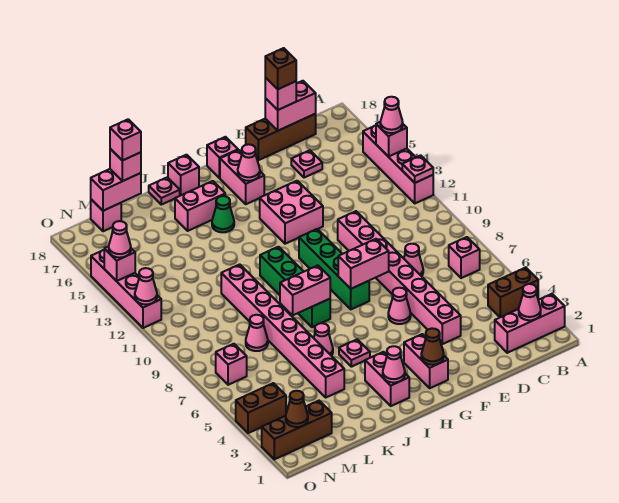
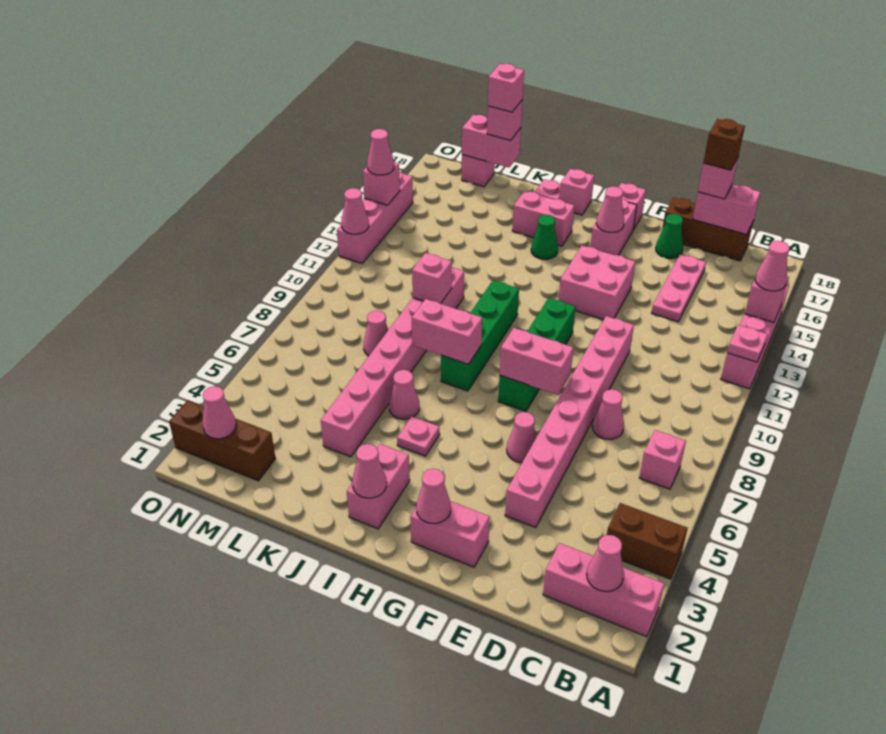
pink 1x1 plate [291,150,322,178] -> pink 1x3 plate [652,254,706,322]
none -> green 1x1 cone [656,214,683,259]
pink 1x2 brick [404,334,448,388] -> pink 1x2 brick turned to [410,501,490,567]
brown 1x1 cone [421,328,444,365] -> pink 1x1 cone [416,469,451,523]
brown 1x1 cone [286,391,308,427] -> pink 1x1 cone [203,386,236,439]
brown 1x2 brick [236,383,286,433] -> none
pink 1x1 brick [216,344,247,385] -> pink 1x1 brick moved to [412,253,452,304]

